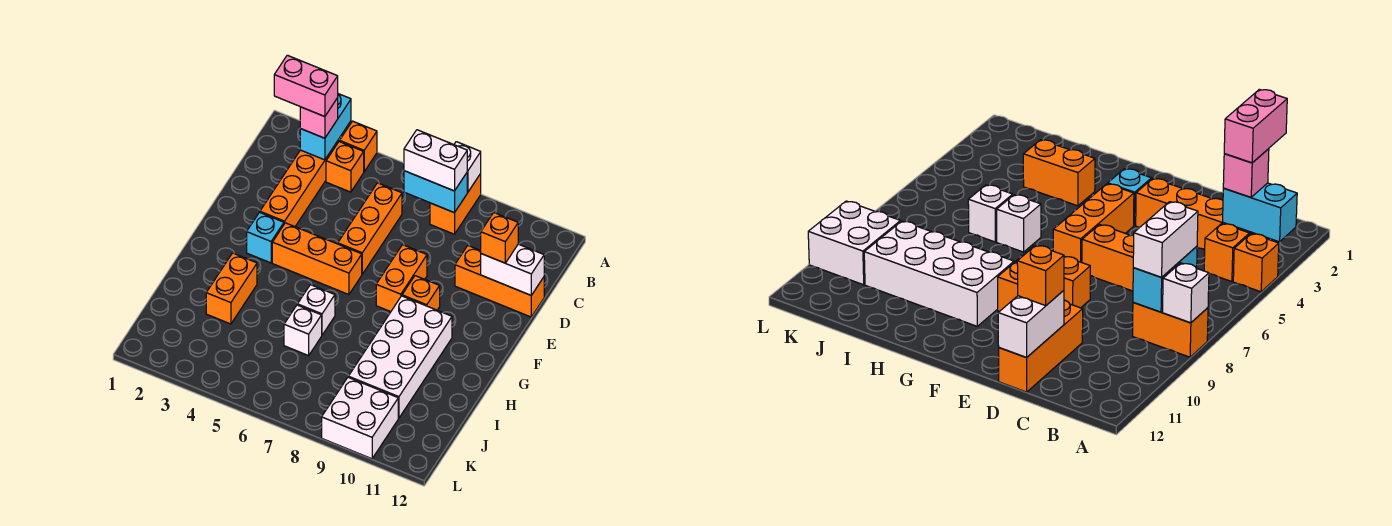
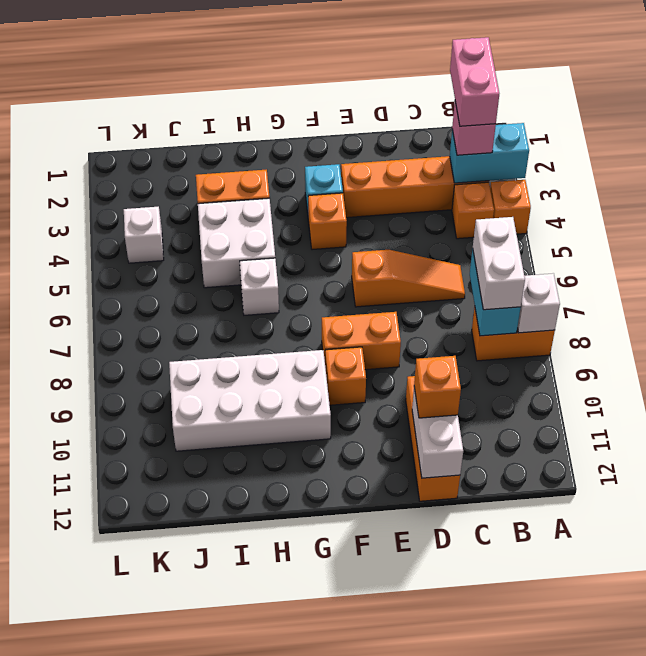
orange 1x3 brick [338,183,402,274] -> orange 1x3 slope [352,250,465,307]
orange 1x3 brick [272,223,362,295] -> orange 1x1 brick [308,193,347,250]
white 1x1 brick [284,305,322,356] -> white 1x1 brick moved to [124,207,164,263]
white 2x2 brick [322,377,398,459] -> white 2x2 brick moved to [198,198,275,288]

